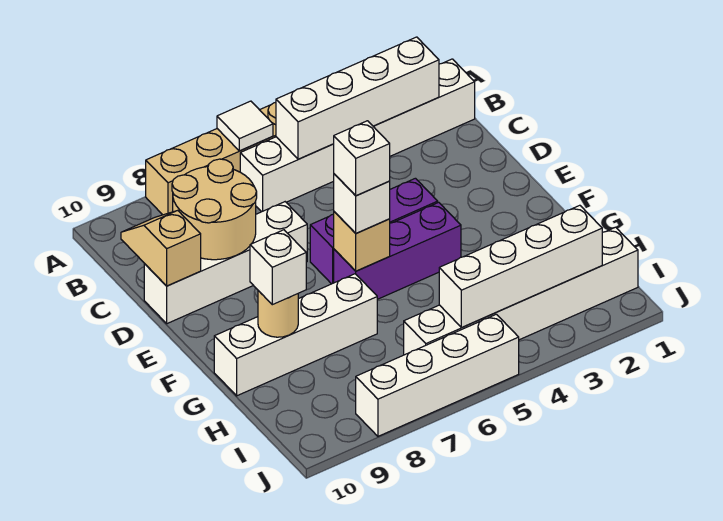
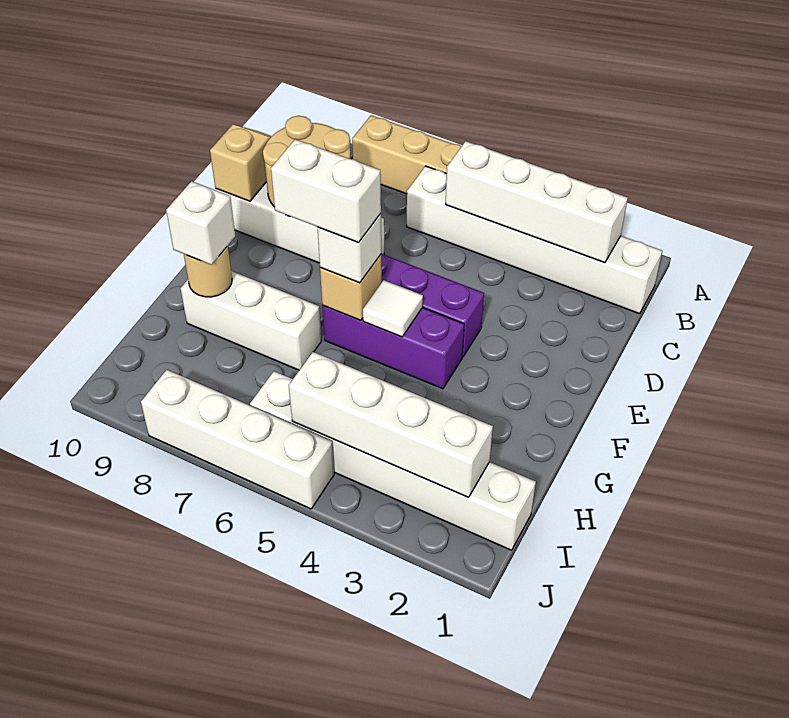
white 1x1 tile [217,101,273,151] -> white 1x1 tile moved to [363,280,423,337]
white 1x1 brick [334,121,390,196] -> white 1x2 brick [271,139,381,242]
white 1x4 brick [214,274,377,396] -> white 1x3 brick [181,271,322,370]

